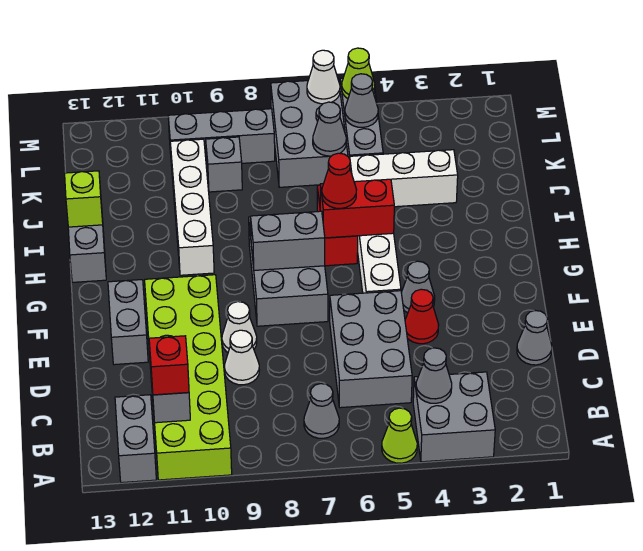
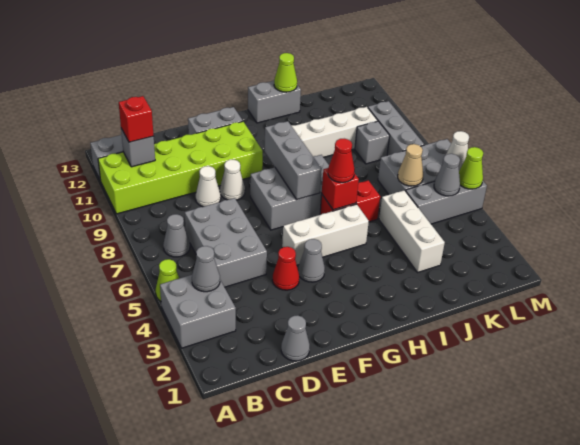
grey 2x3 brick [330,291,412,408] -> grey 2x3 brick turned to [185,198,267,287]
grey 1x2 brick [251,211,325,270] -> grey 1x3 brick [264,121,322,200]
red 1x2 brick [320,179,394,238] -> red 1x1 brick [322,168,359,210]
lime 1x1 brick [65,171,103,227] -> lime 1x1 cone [274,53,297,92]
grey 1x1 cone [313,102,346,156] -> tan 1x1 cone [398,144,423,186]

